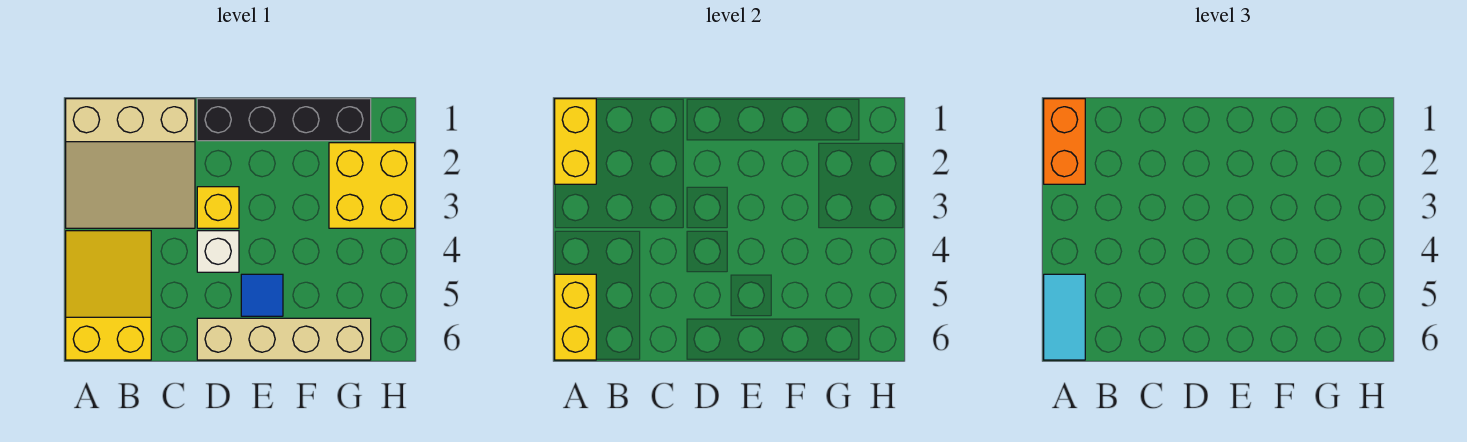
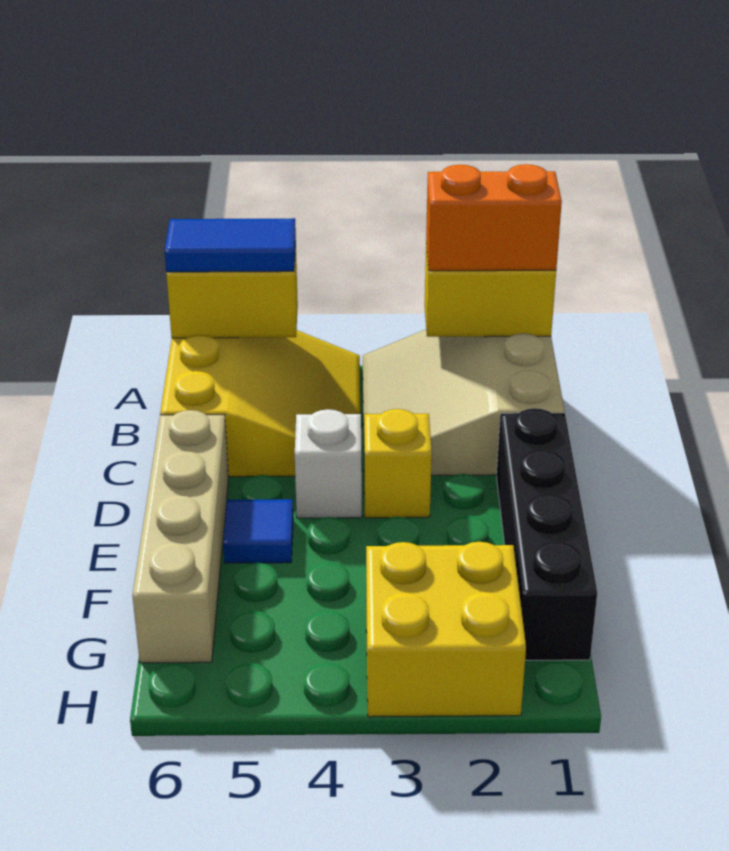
yellow 2x3 slope [66,231,151,360] -> yellow 3x3 slope [160,330,360,477]
cyan 1x2 tile [1044,274,1085,360] -> blue 1x2 tile [165,218,296,272]

